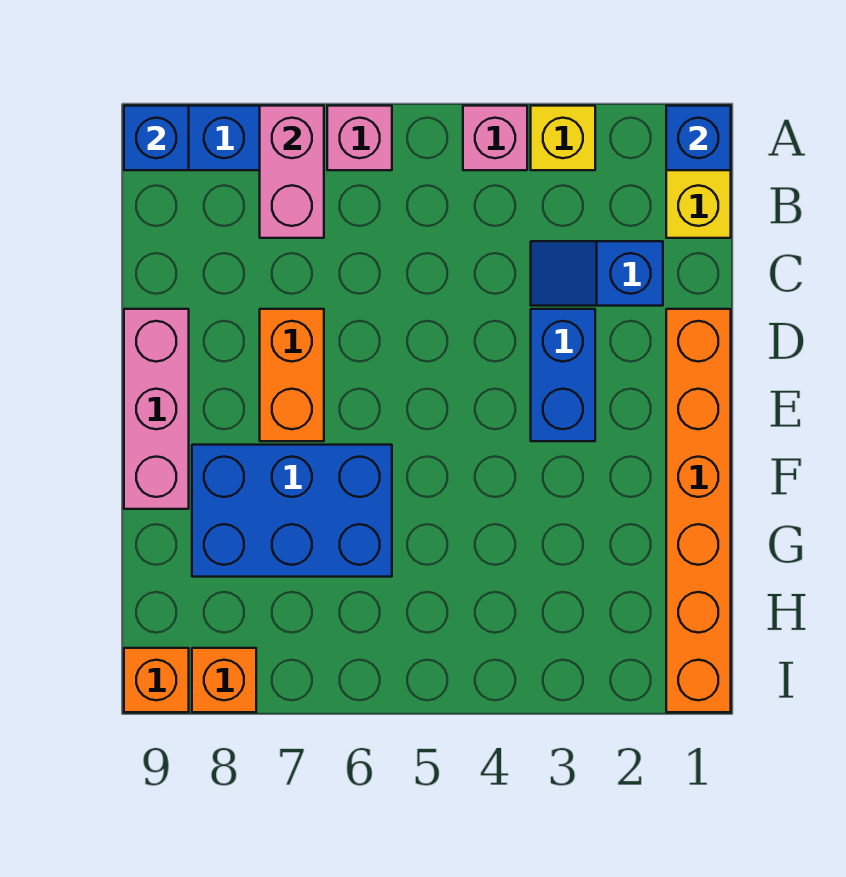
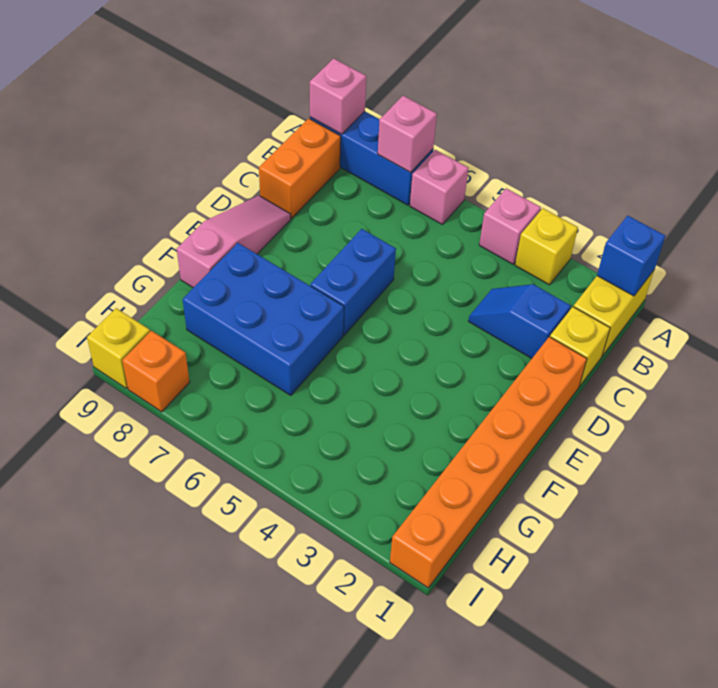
pink 1x2 brick [260,106,324,238] -> pink 1x1 brick [378,96,437,172]
blue 1x1 brick [124,106,189,170] -> pink 1x1 brick [310,58,366,134]
none -> yellow 1x1 brick [550,307,610,386]
blue 1x2 brick [531,309,595,441] -> blue 1x2 brick moved to [310,229,396,335]
orange 1x2 brick [260,309,324,441] -> orange 1x2 brick moved to [259,118,341,218]
pink 1x3 brick [124,309,189,509] -> pink 1x3 slope [177,196,291,288]
orange 1x1 brick [124,648,189,712] -> yellow 1x1 brick [87,308,150,389]

